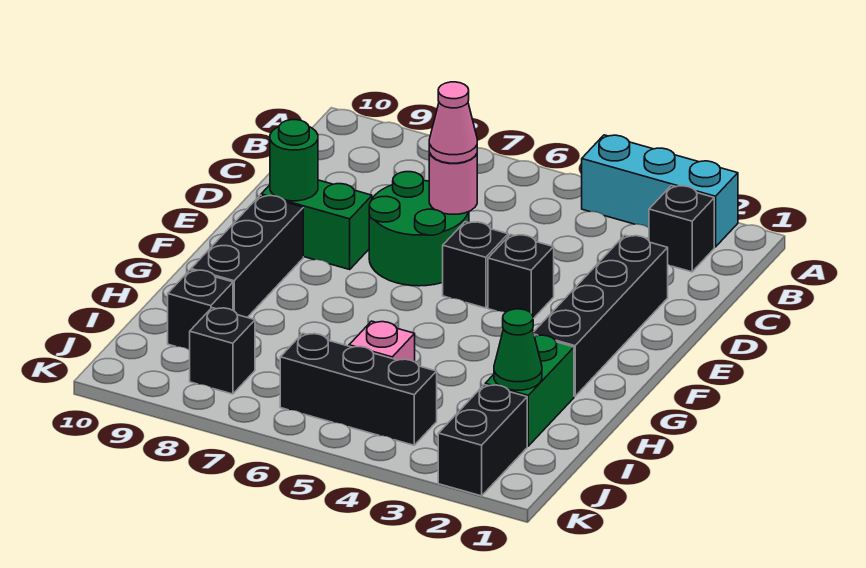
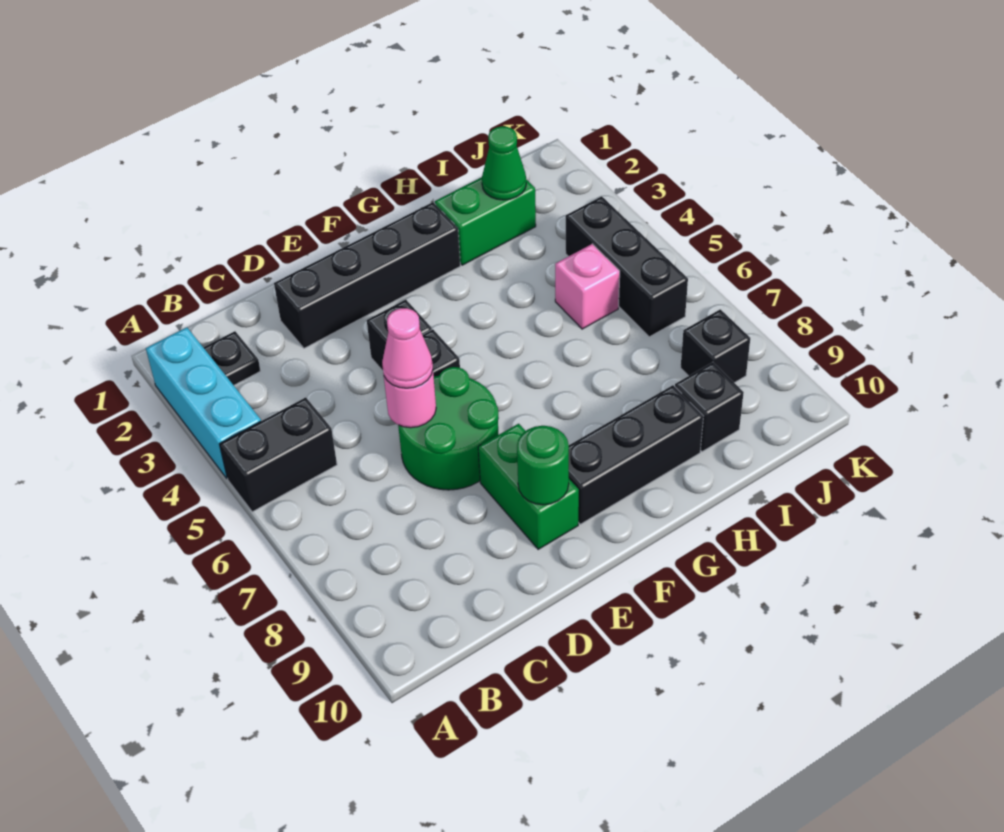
black 1x1 brick [649,186,714,272] -> black 1x1 plate [203,331,260,385]
black 1x2 brick [438,385,527,496] -> black 1x2 brick moved to [220,397,337,512]

